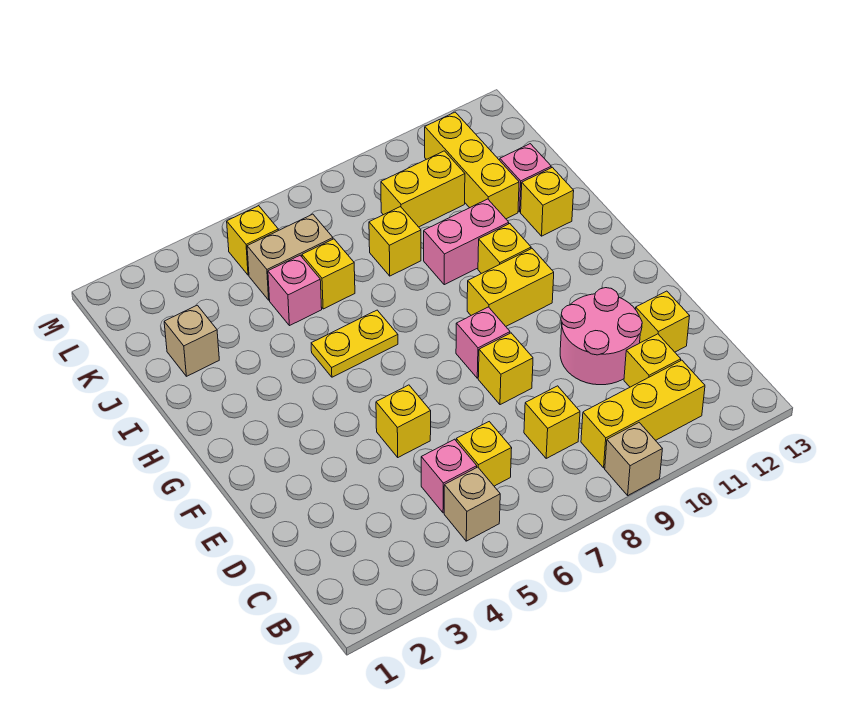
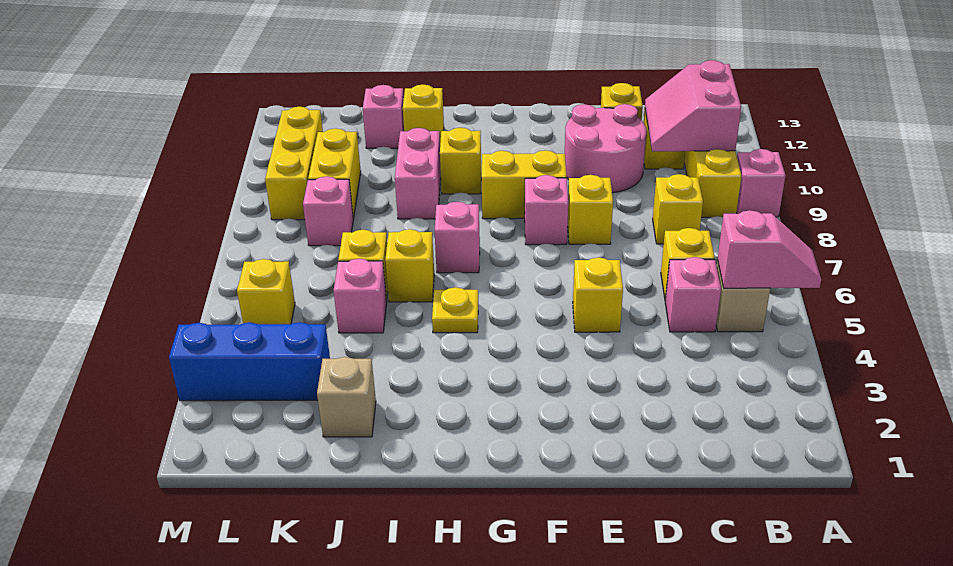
none -> pink 1x2 slope [718,210,821,288]
tan 1x1 brick [605,423,662,495] -> pink 1x1 brick [737,149,786,217]
none -> pink 2x2 slope [645,60,741,151]
yellow 1x2 brick [467,249,554,326] -> yellow 1x2 brick turned to [482,150,567,219]
yellow 1x2 plate [311,310,398,377] -> yellow 1x1 plate [432,287,478,333]
none -> pink 1x1 brick [435,202,480,273]
yellow 1x1 brick [369,207,421,276] -> yellow 1x1 brick moved to [385,229,434,302]
yellow 1x3 brick [425,112,519,219] -> yellow 1x3 brick turned to [265,107,323,220]
none -> blue 1x3 brick [169,322,330,401]
tan 1x2 brick [247,214,333,300] -> none
none -> pink 1x1 brick [303,176,353,246]

